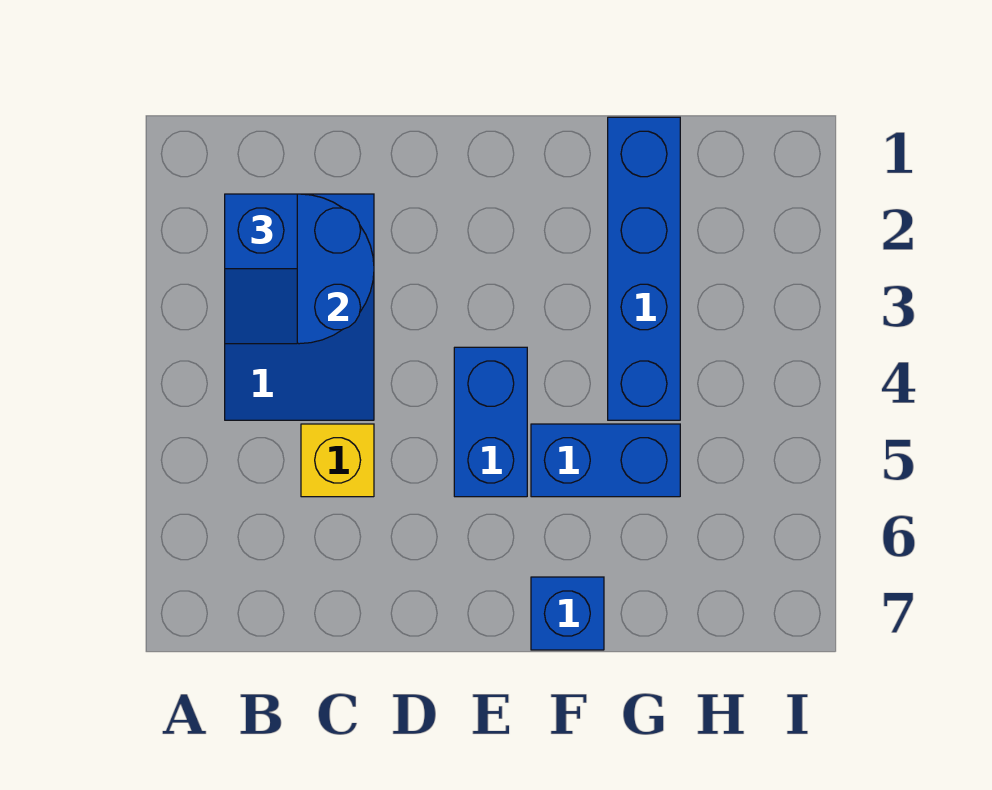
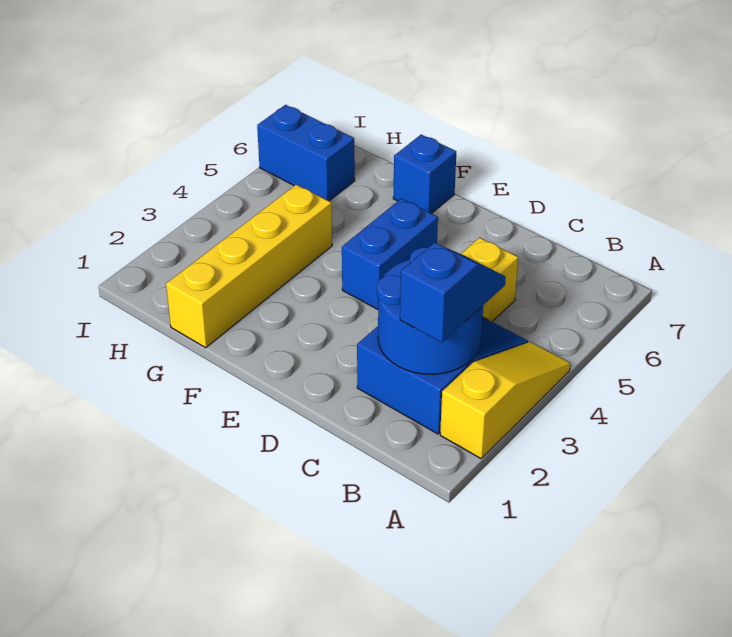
none -> yellow 1x3 slope [440,342,570,458]
blue 1x2 brick [531,424,680,497] -> blue 1x2 brick moved to [257,105,355,201]
blue 1x4 brick [608,117,680,420] -> yellow 1x4 brick [166,185,332,348]

